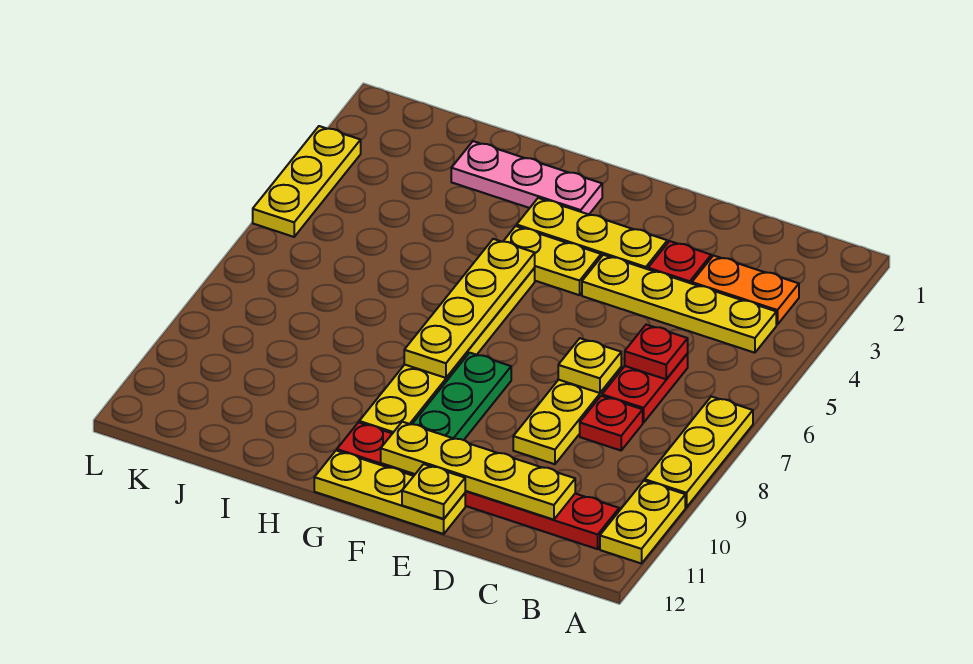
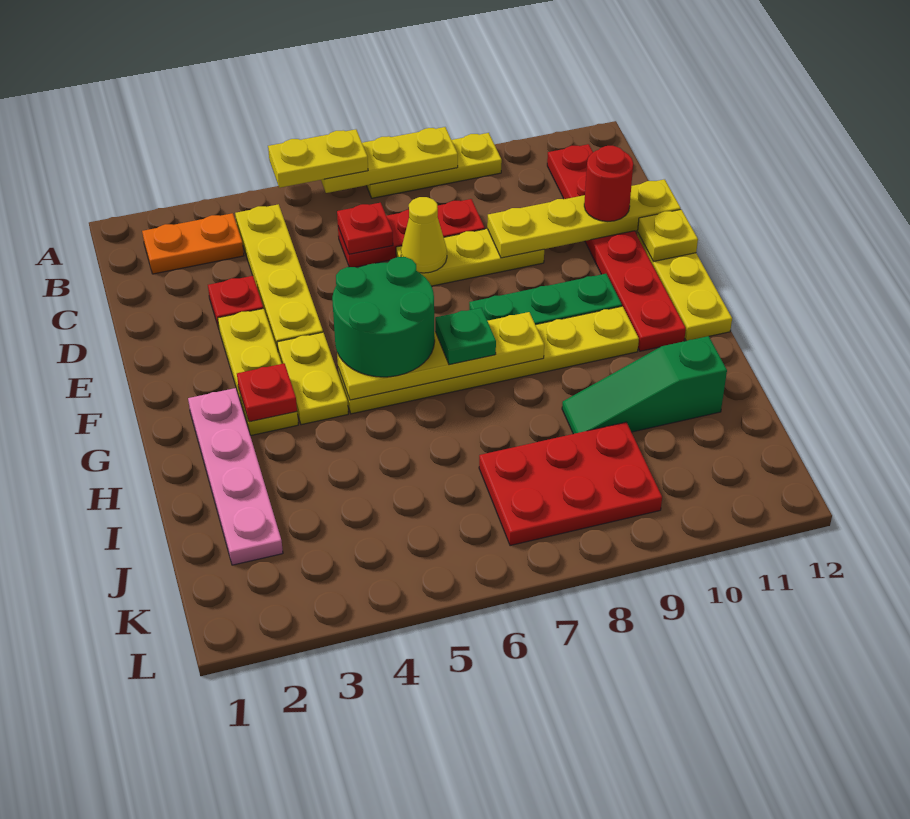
yellow 1x2 plate [600,481,685,564] -> yellow 1x2 plate moved to [268,129,368,188]
orange 1x2 plate [692,256,799,325] -> orange 1x2 plate turned to [142,213,244,274]
yellow 1x4 plate [381,422,575,520] -> yellow 1x4 plate turned to [487,179,681,258]
yellow 1x1 plate [558,338,621,393] -> yellow 1x1 cone [401,197,447,273]
none -> red 1x1 round brick [584,146,633,221]
none -> green 2x2 round brick [332,257,435,377]
pink 1x3 plate [451,141,602,214] -> pink 1x4 plate [188,388,283,565]
none -> red 1x1 plate [237,363,297,422]
none -> green 1x1 plate [435,308,496,365]
none -> green 1x3 slope [562,336,727,434]
none -> red 2x3 plate [479,422,662,546]
yellow 1x3 plate [253,126,361,237] -> yellow 1x3 plate moved to [321,127,458,193]

